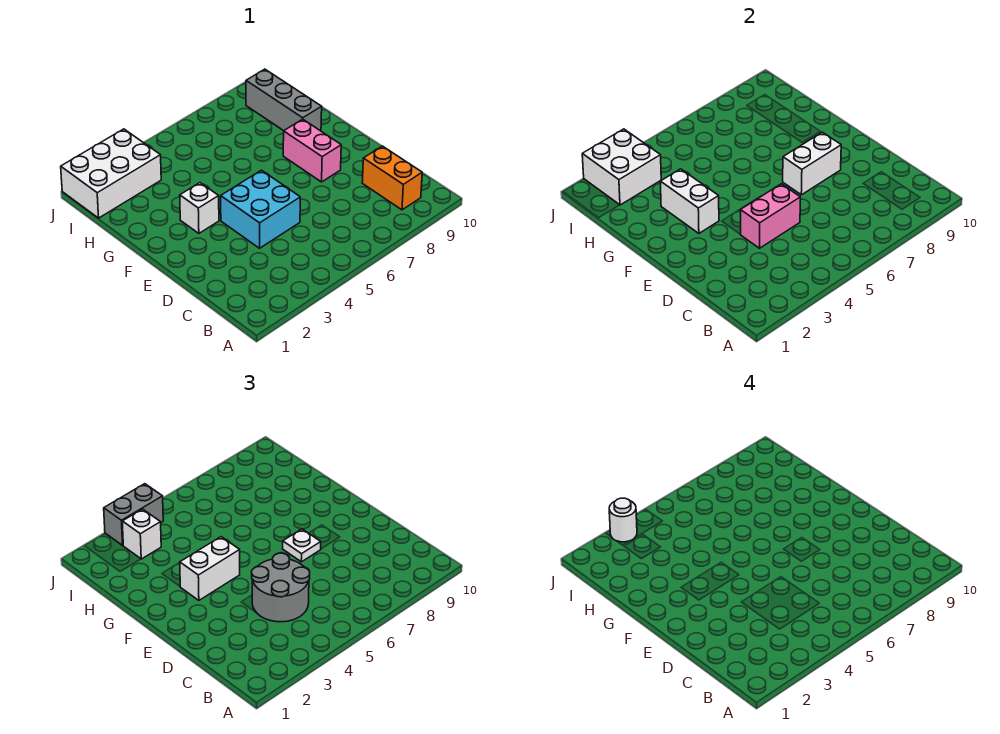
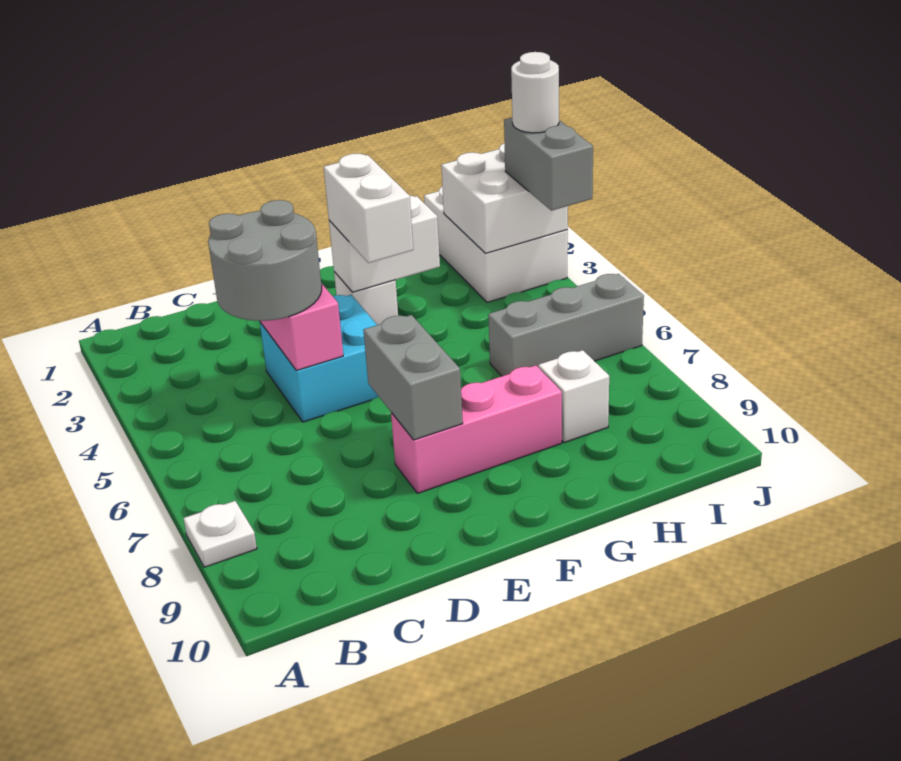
orange 1x2 brick [362,146,422,210] -> none
white 1x2 brick [783,132,841,195] -> grey 1x2 brick [364,315,463,440]
white 1x1 plate [283,529,321,562] -> white 1x1 plate moved to [183,501,257,567]
pink 1x2 brick [283,119,341,182] -> pink 1x3 brick [391,365,562,493]
grey 1x3 brick [246,69,322,131] -> grey 1x3 brick moved to [488,274,644,376]
white 1x1 brick [122,509,161,559] -> white 1x1 brick moved to [538,350,609,443]

